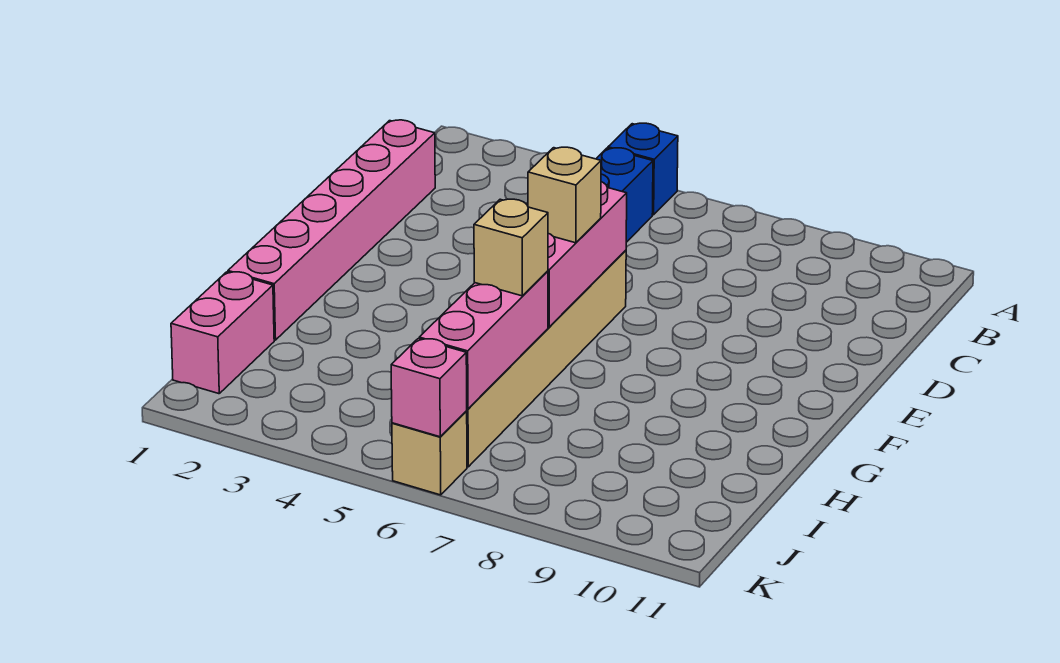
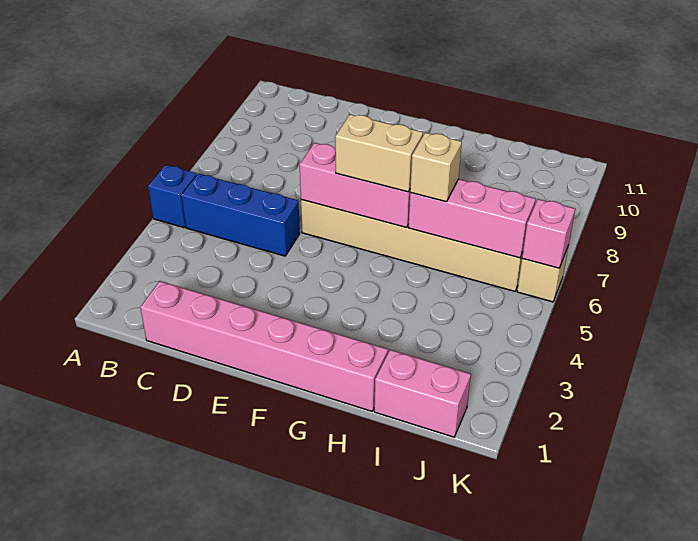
tan 1x1 brick [528,147,601,243] -> tan 1x2 brick [335,114,423,192]

